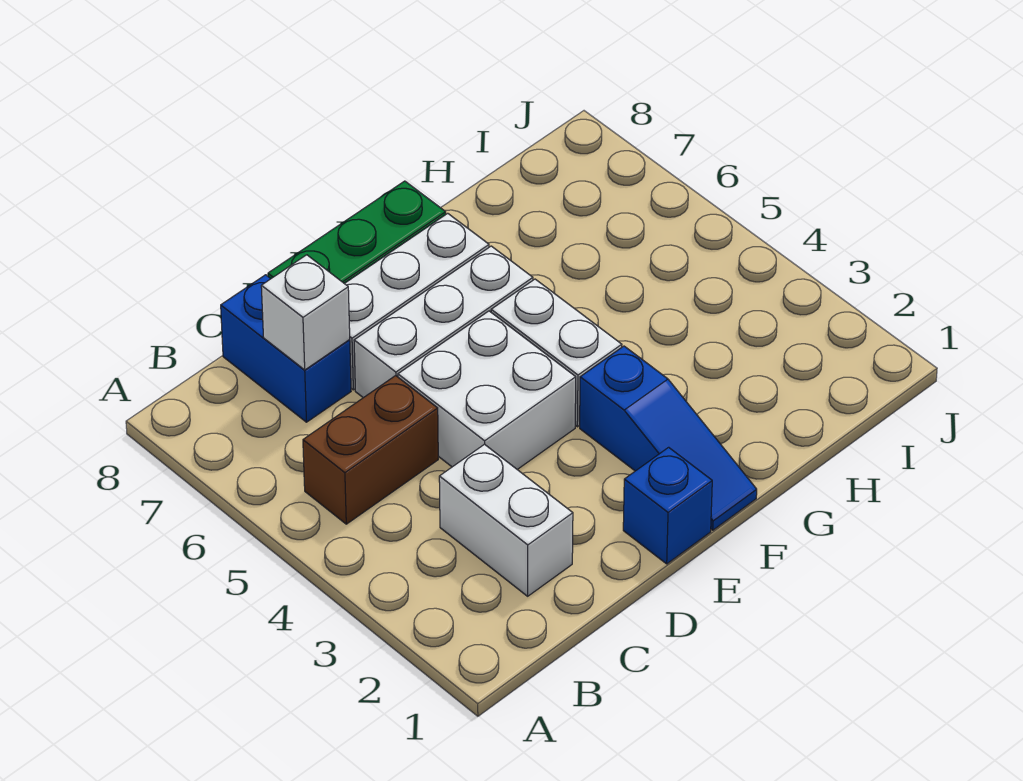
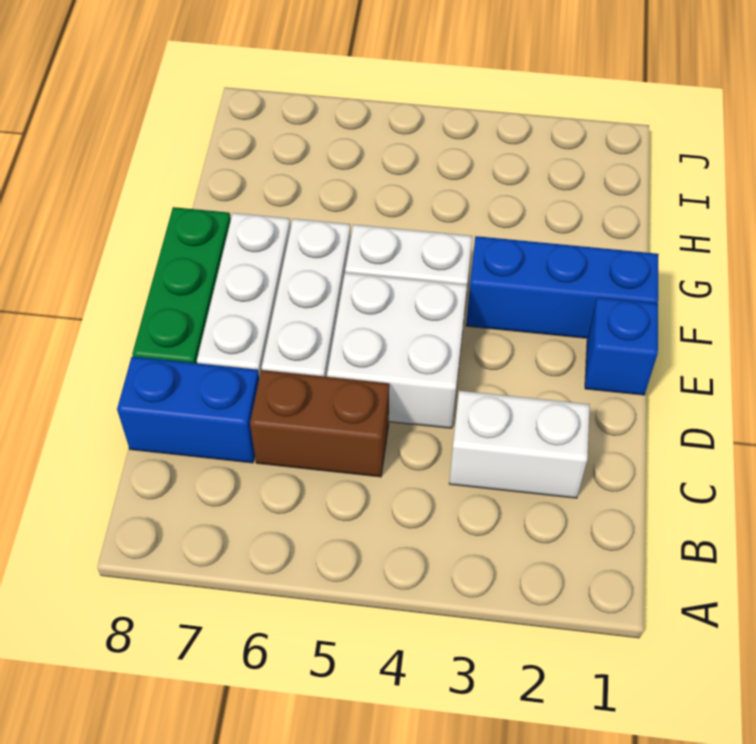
brown 1x2 brick [303,376,438,524] -> brown 1x2 brick turned to [250,370,389,477]
white 1x1 brick [261,255,350,370] -> none
blue 1x3 slope [580,346,757,530] -> blue 1x3 brick [466,236,659,338]

